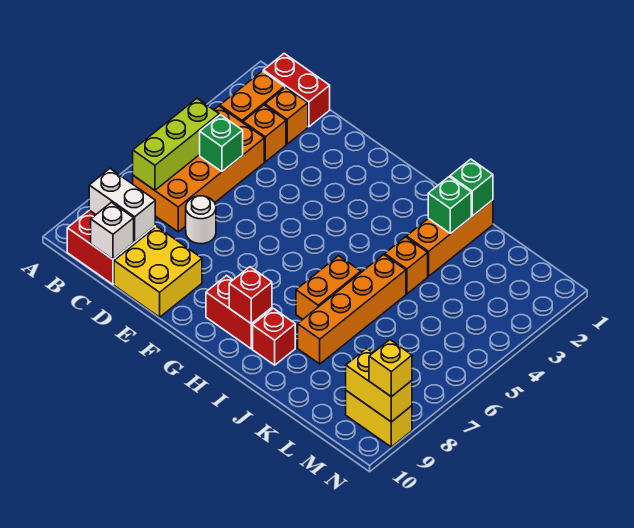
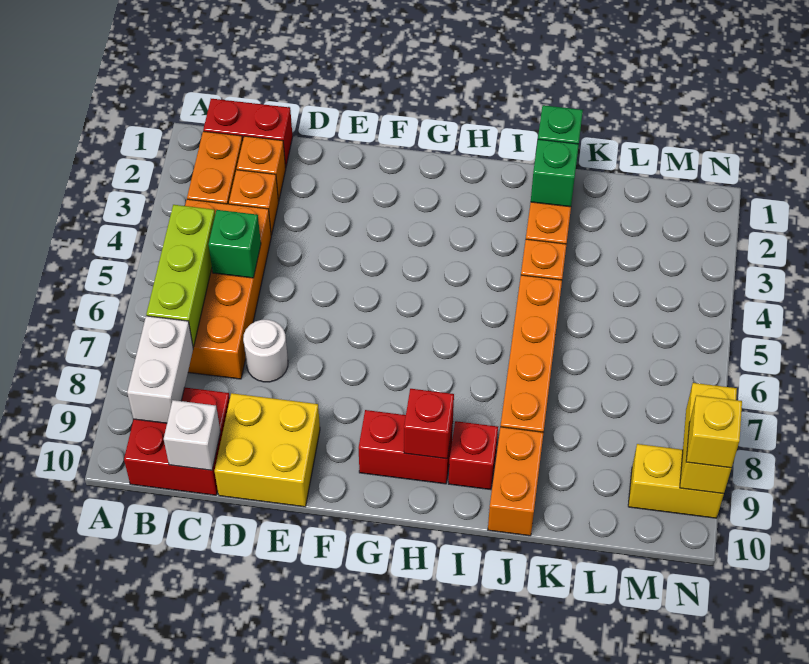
white 1x2 brick [89,169,155,242] -> white 1x2 brick turned to [127,316,193,423]
orange 1x2 brick [296,256,361,319] -> orange 1x2 brick moved to [488,427,544,536]
yellow 1x2 brick [346,349,412,422] -> yellow 1x2 brick turned to [680,383,737,494]

